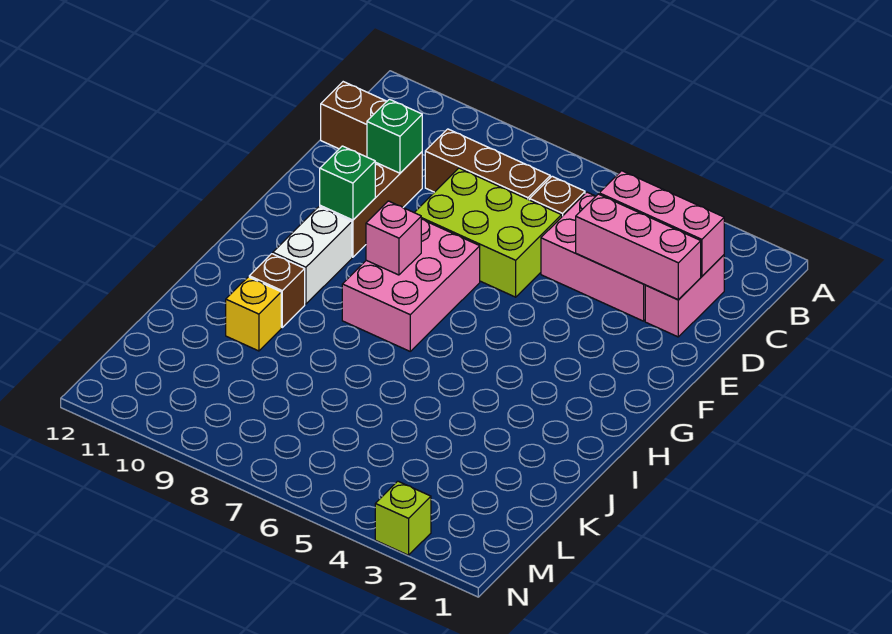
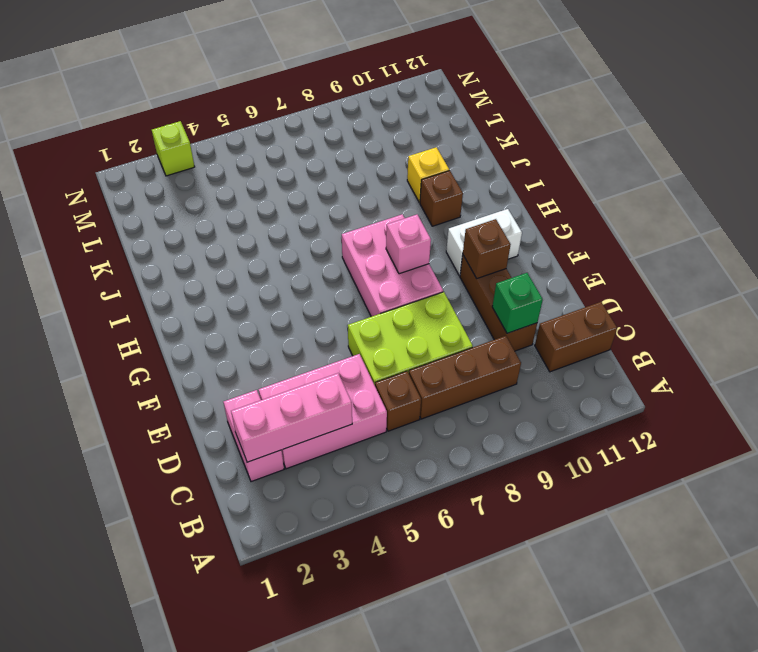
pink 1x3 brick [576,194,701,300] -> none
green 1x1 brick [320,146,375,220] -> brown 1x1 brick [463,219,511,278]
white 1x2 brick [273,207,352,304] -> white 1x2 brick turned to [446,209,522,276]

